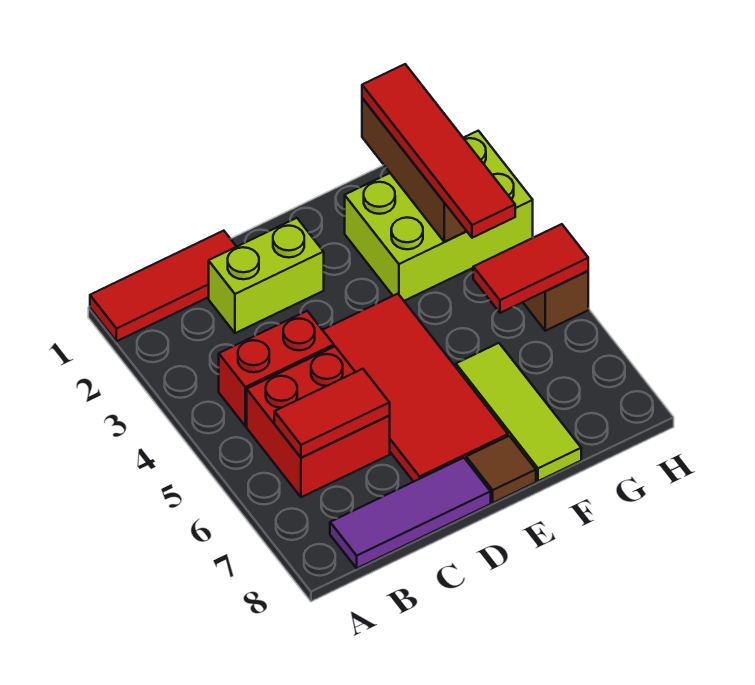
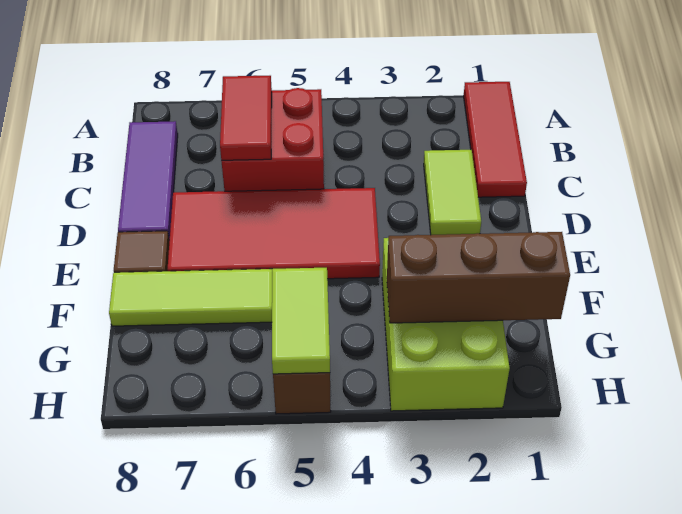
red 1x2 brick [219,311,334,426] -> none
lime 1x2 brick [209,218,324,333] -> lime 1x2 tile [424,150,481,235]
red 1x4 tile [362,64,515,238] -> none
red 1x2 tile [473,224,588,313] -> lime 1x2 tile [272,268,330,374]

